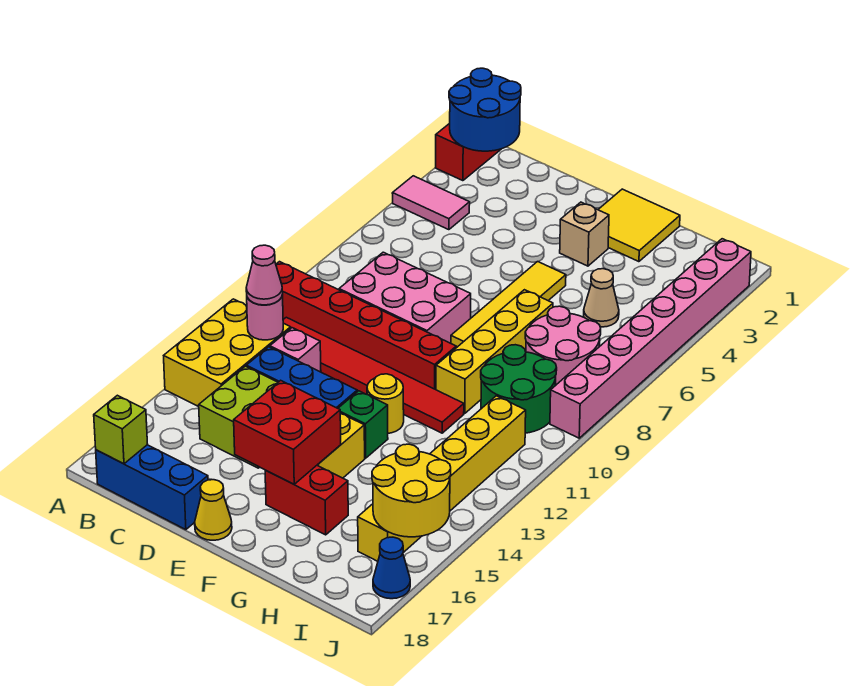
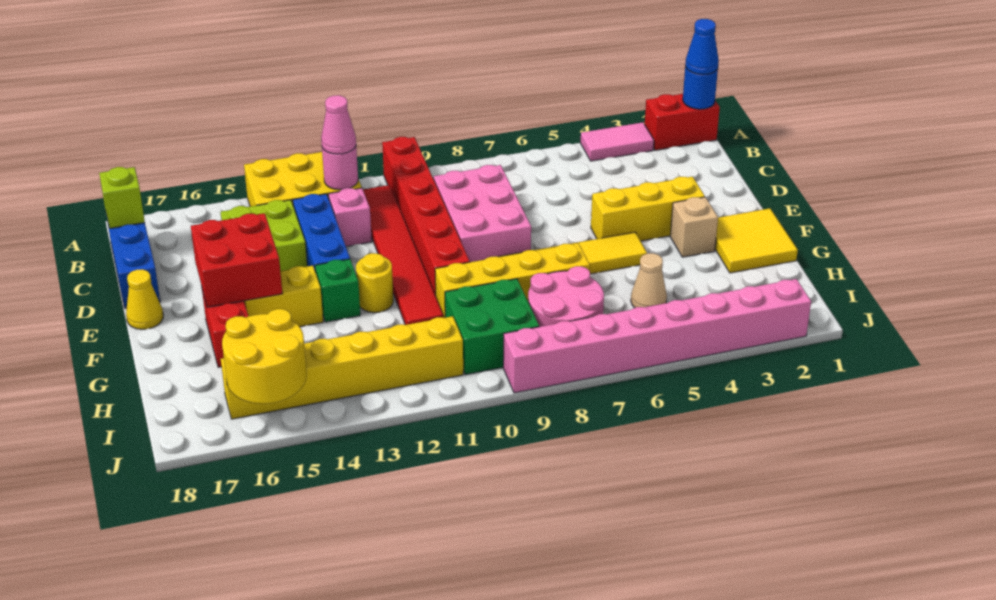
blue 2x2 round brick [449,68,521,151] -> blue 1x1 round brick [683,66,718,109]
pink 1x2 tile [392,176,470,230] -> pink 1x2 tile turned to [581,122,654,161]
none -> yellow 1x3 brick [591,177,705,241]
green 2x2 round brick [481,345,557,433] -> green 2x2 brick [445,279,539,375]
blue 1x1 cone [373,537,410,599] -> blue 1x1 cone moved to [685,19,719,75]

